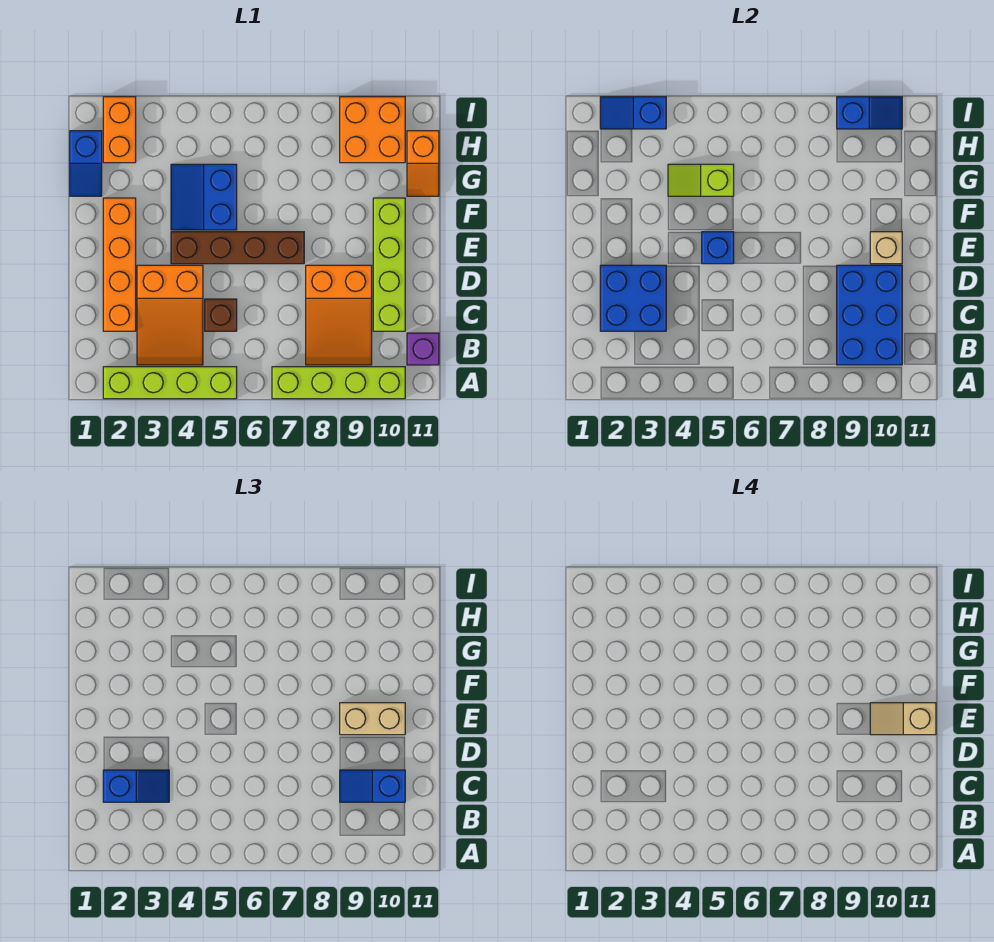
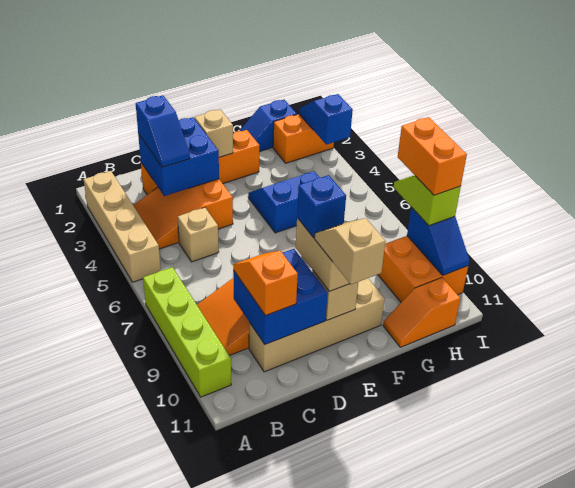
lime 1x4 brick [103,367,237,399] -> tan 1x4 brick [84,171,161,282]
blue 2x3 brick [837,265,902,365] -> blue 2x2 brick [233,249,328,344]
purple 1x1 brick [407,333,439,365] -> none
brown 1x1 brick [205,299,237,331] -> tan 1x1 brick [178,207,219,262]
blue 1x2 slope [340,770,405,802] -> orange 1x2 slope [233,251,298,316]
lime 1x4 brick [373,198,405,331] -> tan 1x4 brick [249,278,385,372]
none -> tan 1x1 brick [194,109,233,157]
brown 1x4 brick [171,232,304,264] -> none
blue 1x1 brick [702,232,734,264] -> blue 1x1 brick moved to [297,175,346,238]
lime 1x2 slope [668,164,734,196] -> lime 1x2 slope moved to [394,175,461,226]
none -> orange 1x2 brick [398,117,467,195]

